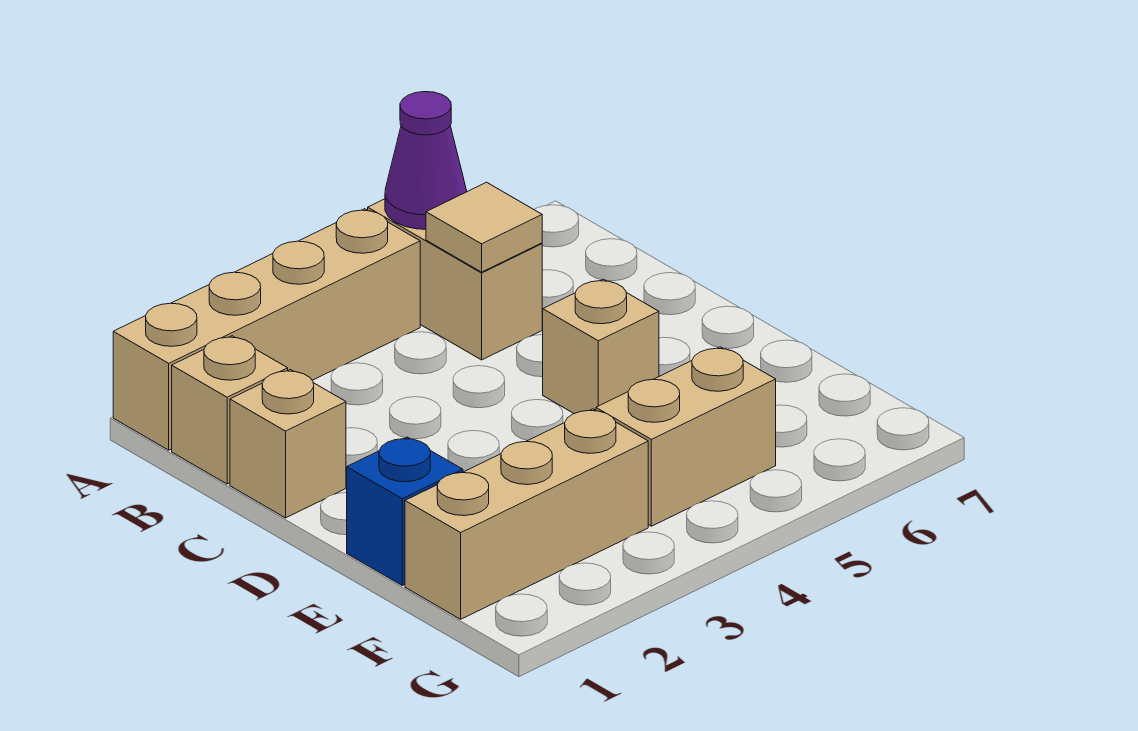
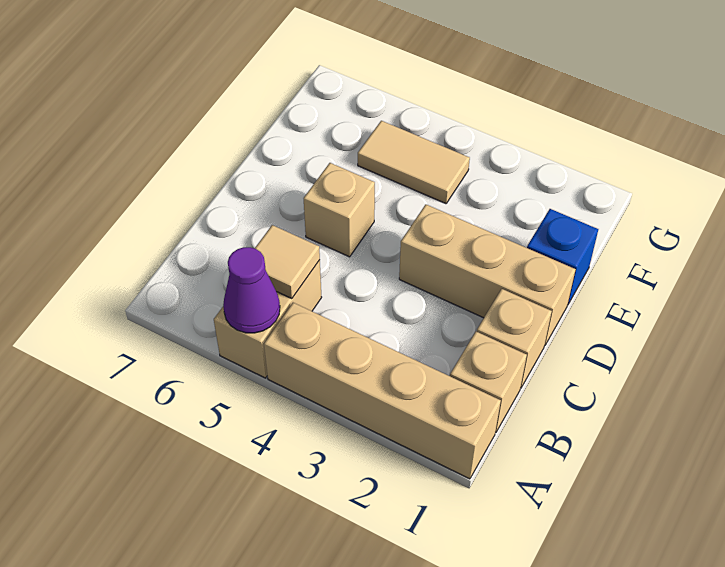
tan 1x3 brick [405,409,648,619] -> tan 1x3 brick moved to [399,205,576,345]
tan 1x2 brick [596,347,776,526] -> tan 1x2 tile [358,121,470,204]

